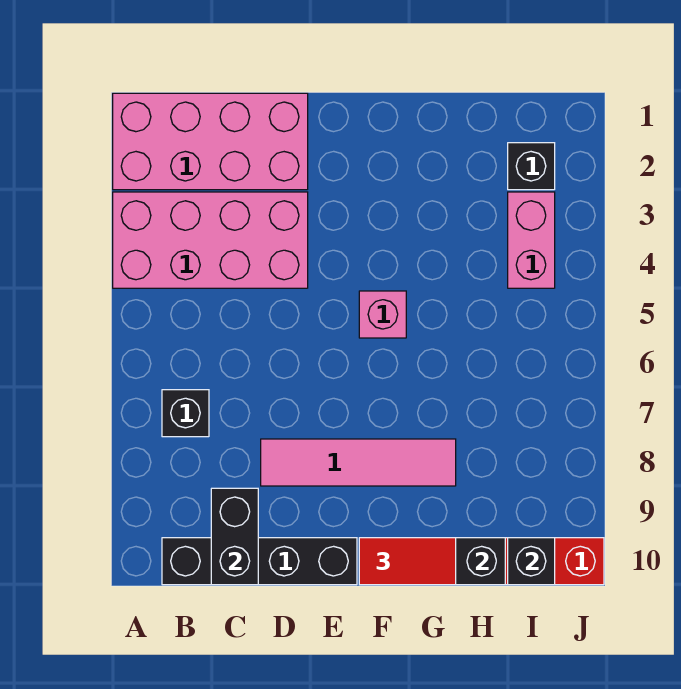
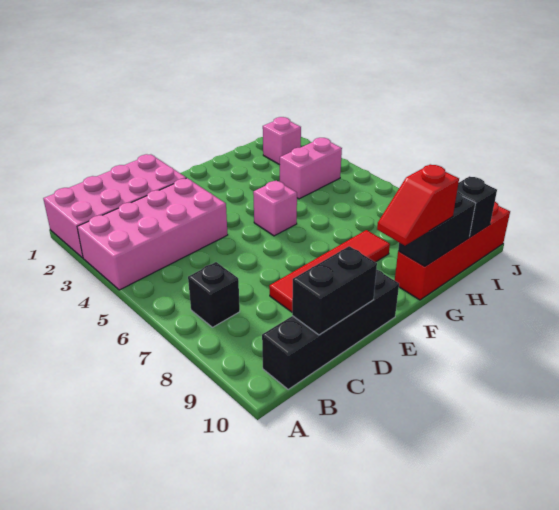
black 1x2 brick [211,488,258,585] -> black 1x2 brick turned to [292,246,377,335]
pink 1x4 tile [261,439,456,486] -> red 1x4 tile [269,230,390,312]
red 1x2 tile [359,538,456,585] -> red 1x2 slope [377,165,459,246]
black 1x1 brick [508,143,555,190] -> pink 1x1 brick [263,117,301,165]
pink 1x2 brick [508,192,555,288] -> pink 1x2 brick turned to [280,138,342,199]

